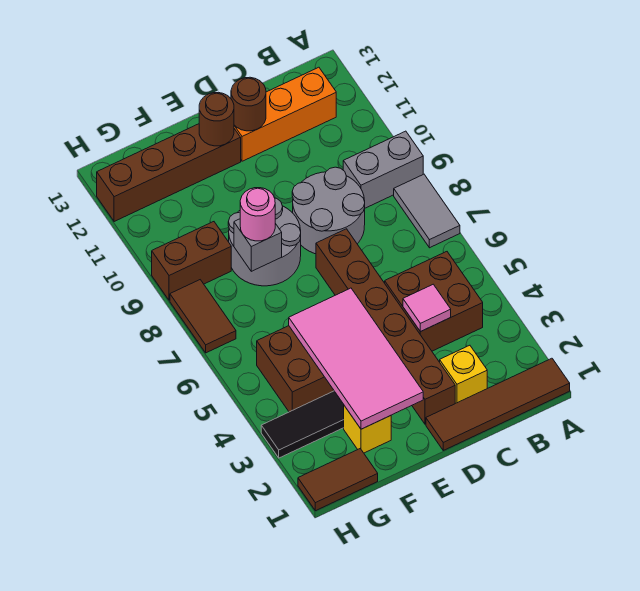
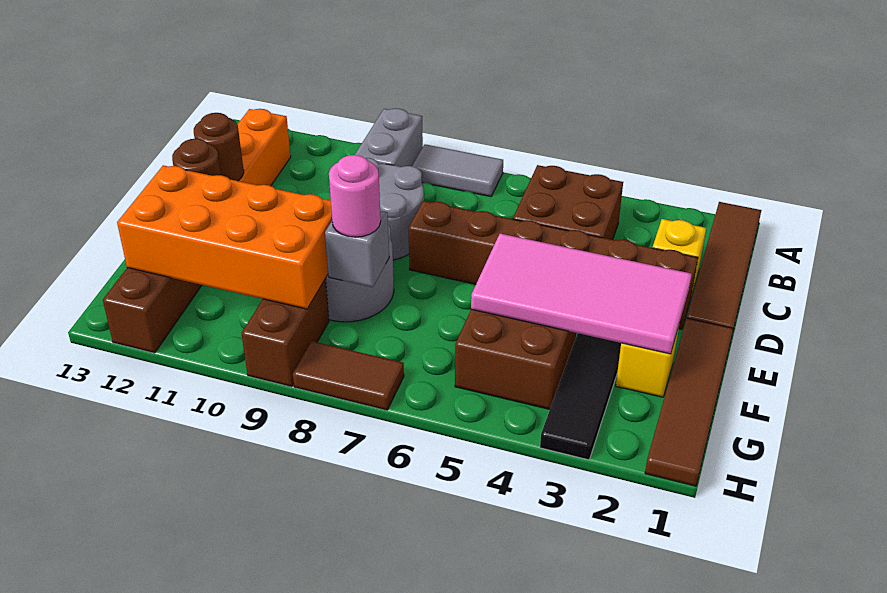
pink 1x1 tile [403,284,451,332] -> none
none -> orange 2x4 brick [117,165,332,309]
brown 1x2 tile [298,449,378,511] -> brown 1x4 tile [645,318,733,486]

